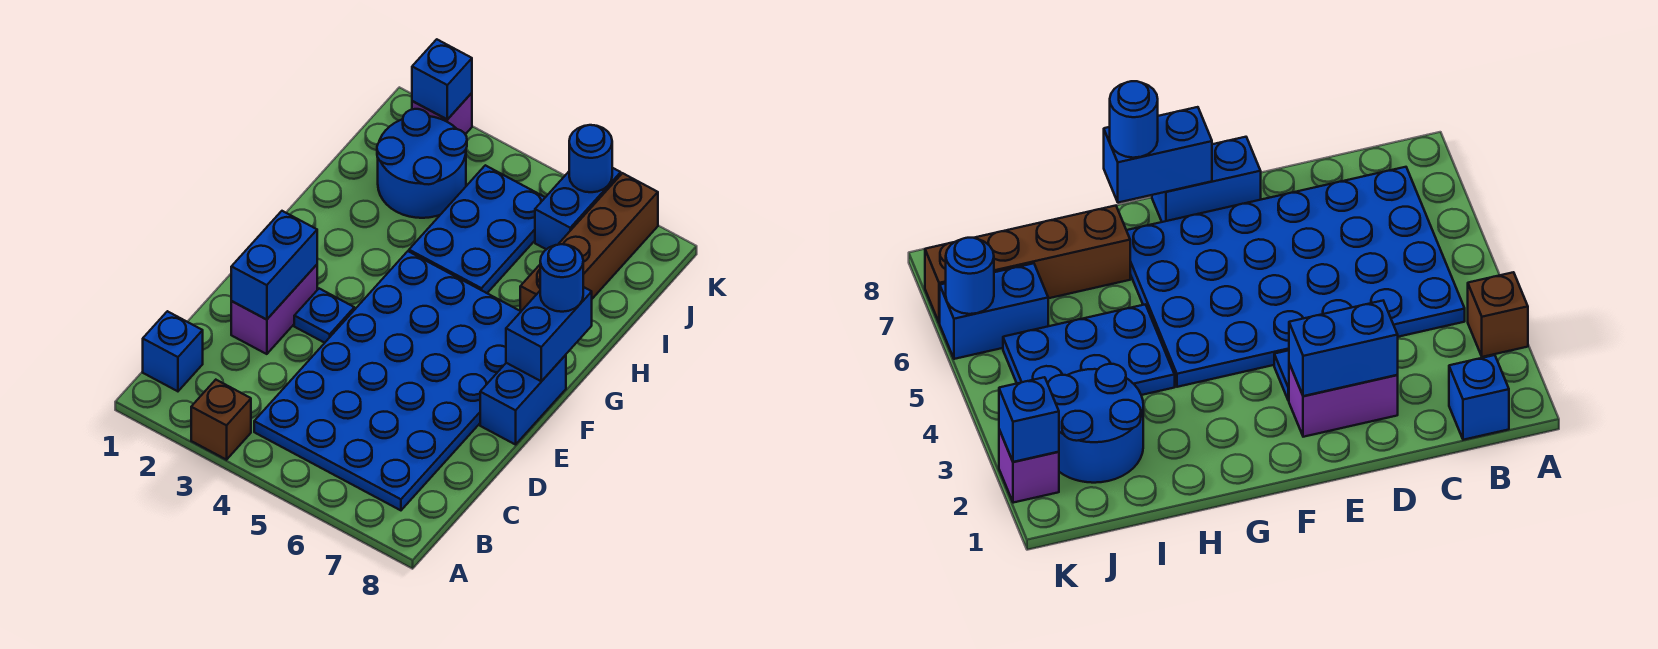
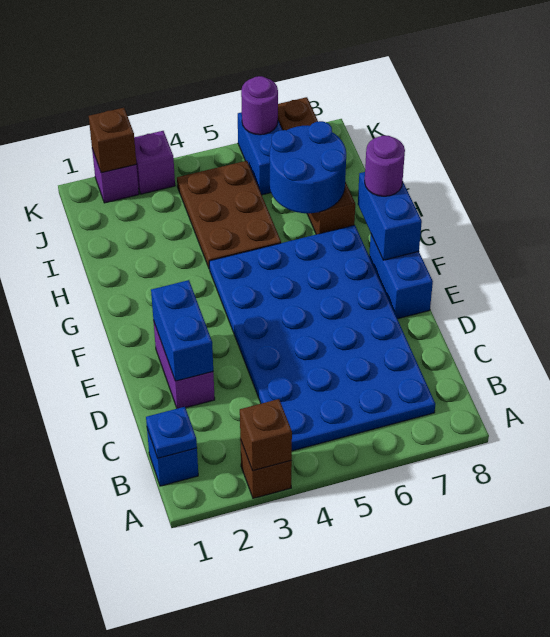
none -> brown 1x1 brick [240,399,292,471]
blue 1x1 plate [294,289,354,343] -> blue 1x1 plate moved to [146,407,197,458]
blue 1x1 round brick [540,244,583,312] -> purple 1x1 round brick [365,136,405,196]
blue 2x3 plate [409,165,545,293] -> brown 2x3 plate [177,161,281,268]
blue 2x2 round brick [377,109,467,218] -> blue 2x2 round brick moved to [270,121,346,213]
blue 1x1 brick [412,39,472,120] -> brown 1x1 brick [89,108,136,173]
none -> purple 1x1 brick [134,131,175,194]
blue 1x1 round brick [569,125,612,192] -> purple 1x1 round brick [241,76,278,135]

